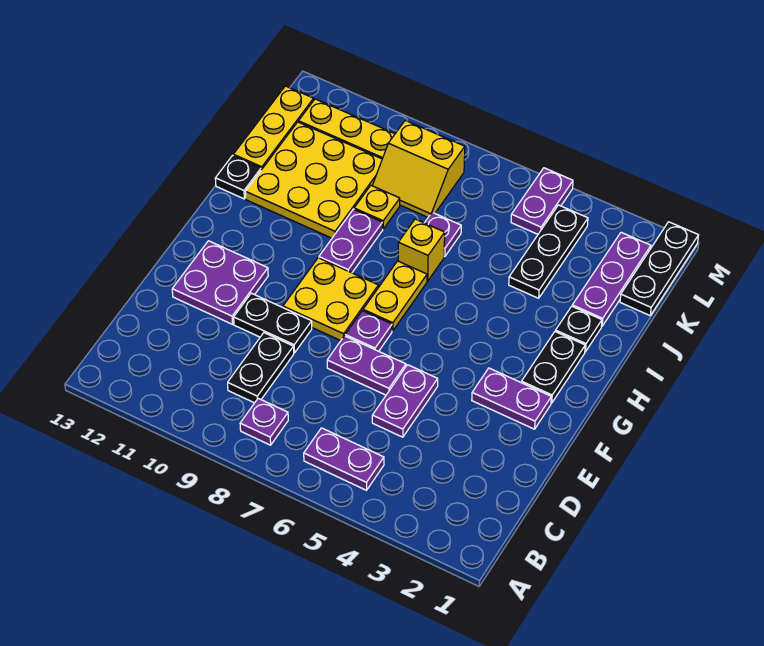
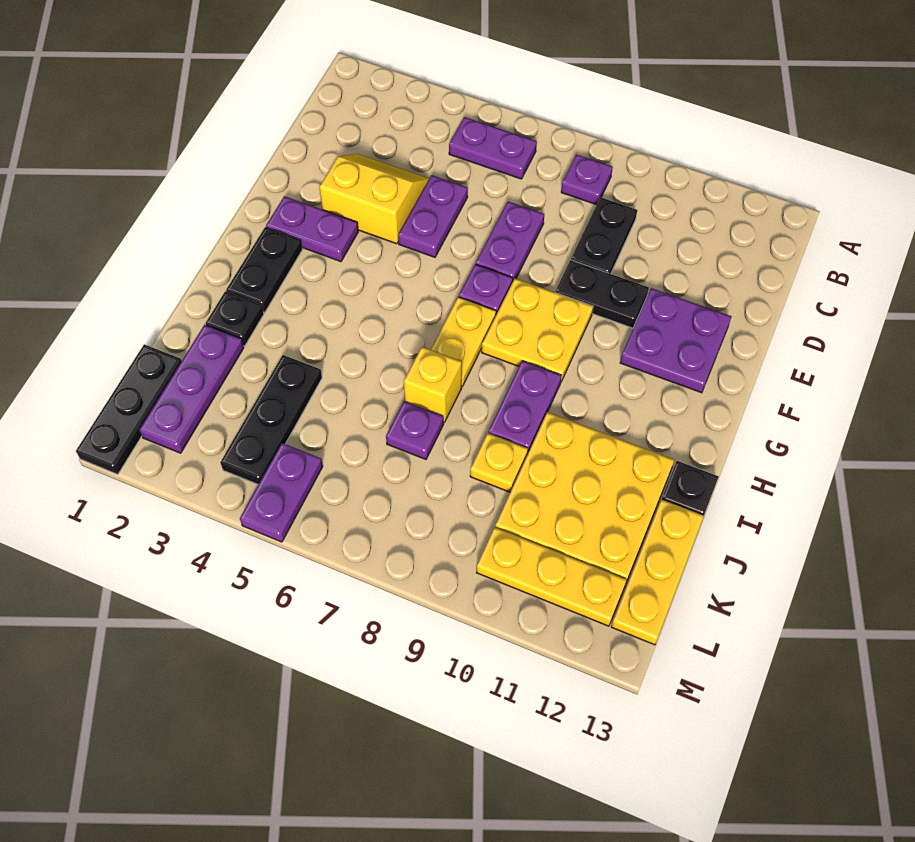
purple 1x2 plate [327,336,406,395] -> purple 1x2 plate turned to [476,202,544,282]
yellow 2x2 slope [372,120,465,217] -> yellow 2x2 slope moved to [319,154,429,244]

